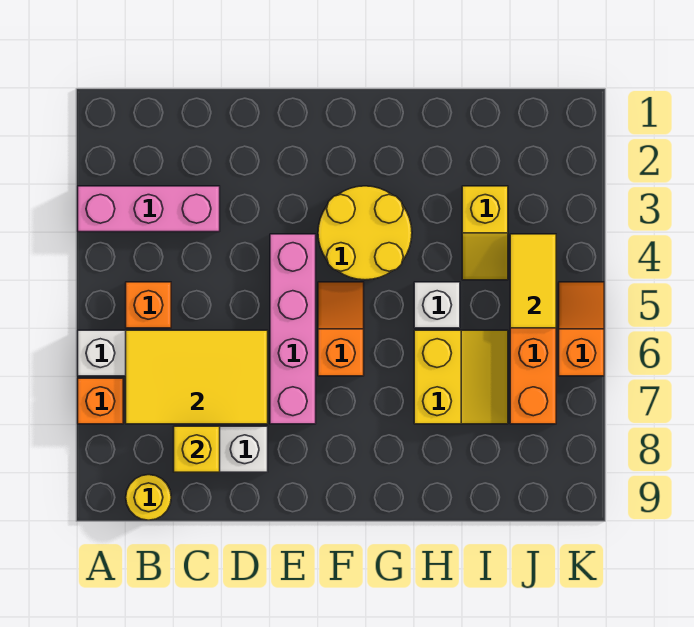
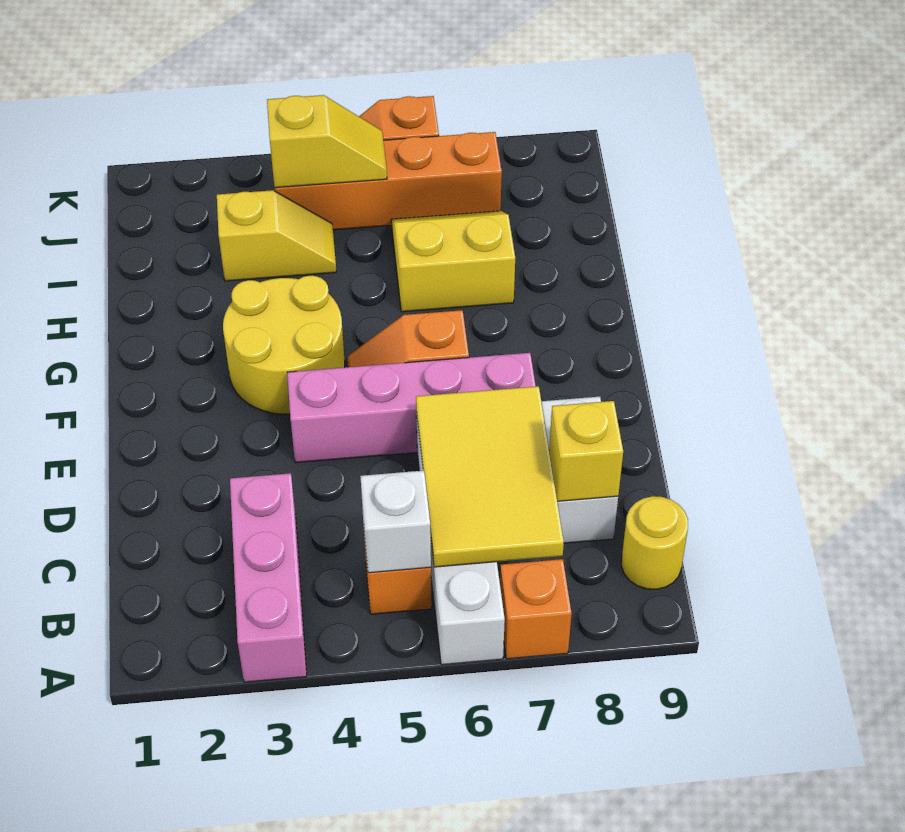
white 1x1 brick [414,282,460,328] -> white 1x1 brick moved to [360,471,431,573]
yellow 1x2 tile [510,234,556,328] -> yellow 1x2 slope [267,95,387,188]

